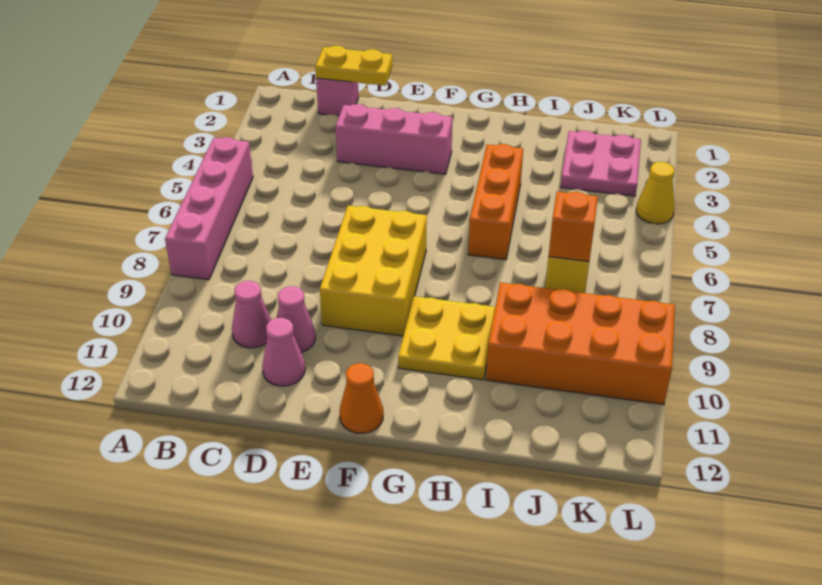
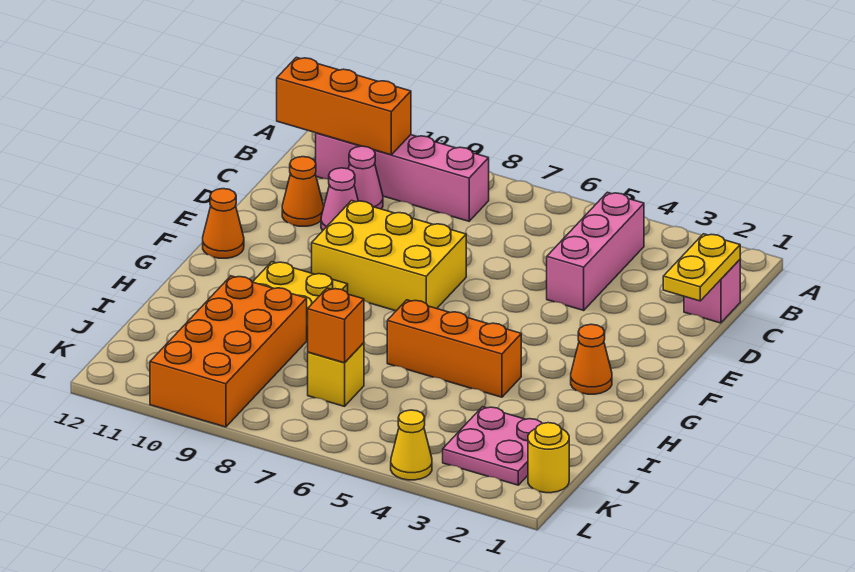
pink 1x4 brick [165,137,253,280] -> pink 1x4 brick moved to [316,133,489,221]
none -> orange 1x3 brick [277,57,411,155]
pink 1x3 brick [335,104,452,174] -> pink 1x3 brick moved to [547,192,644,310]
pink 1x1 cone [262,318,305,386] -> orange 1x1 cone [282,157,324,226]
none -> orange 1x1 cone [571,324,612,394]
none -> yellow 1x1 round brick [528,423,569,493]

